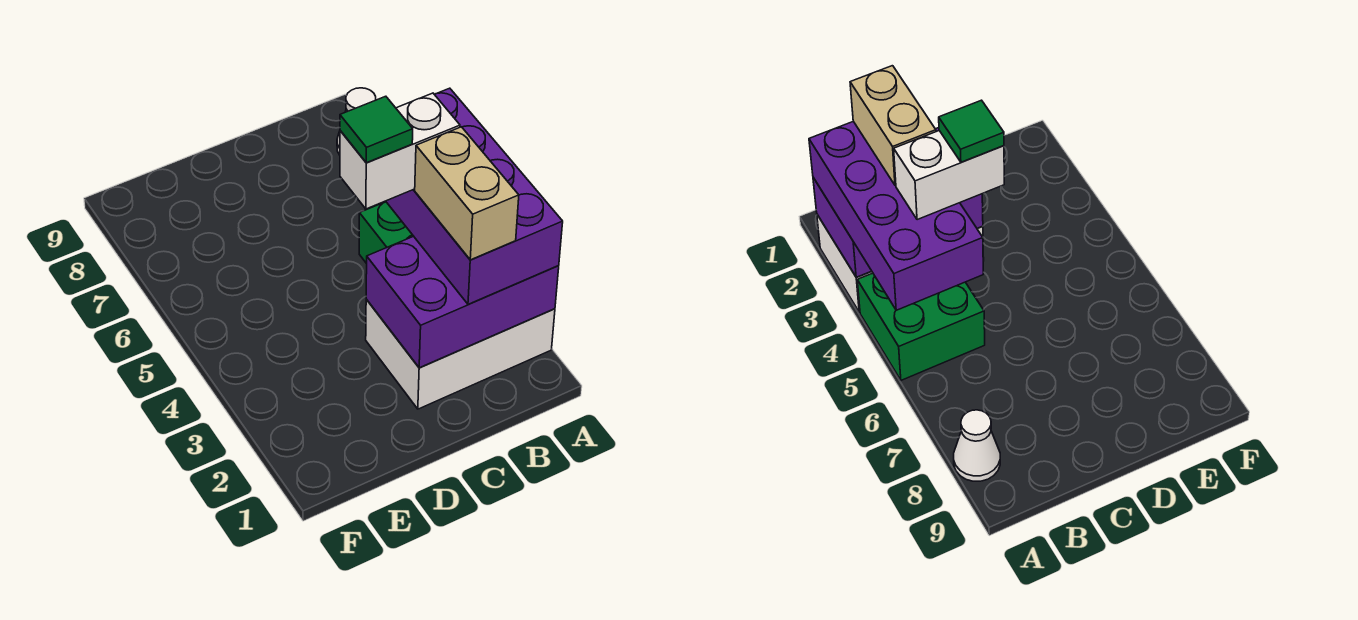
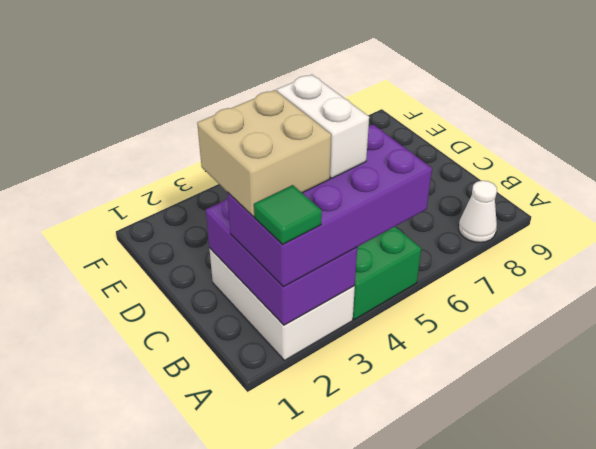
tan 1x2 brick [415,127,519,260] -> tan 2x2 brick [197,90,331,217]
green 1x1 tile [340,96,413,163] -> green 1x1 tile moved to [254,185,322,245]

